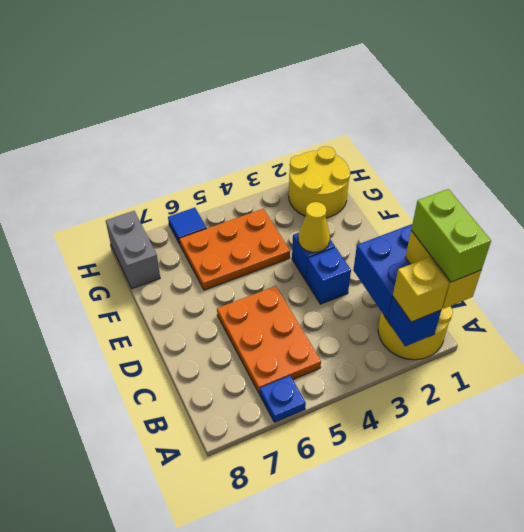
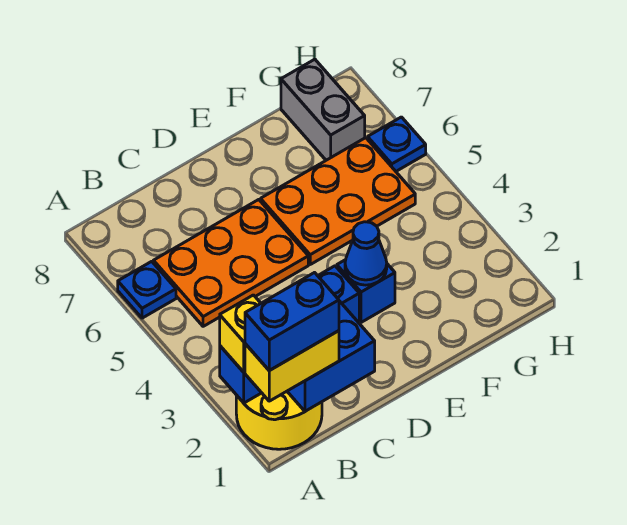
lime 1x2 brick [411,189,491,282] -> blue 1x2 brick [245,273,339,371]
yellow 1x1 cone [298,202,330,252] -> blue 1x1 cone [345,222,387,285]
orange 2x3 plate [179,209,290,290] -> orange 2x3 plate turned to [261,138,415,264]
yellow 2x2 round brick [289,146,350,218] -> none
grey 1x2 brick [106,211,160,289] -> grey 1x2 brick turned to [281,59,365,160]
blue 1x1 tile [168,208,207,244] -> blue 1x1 plate [368,117,426,171]

